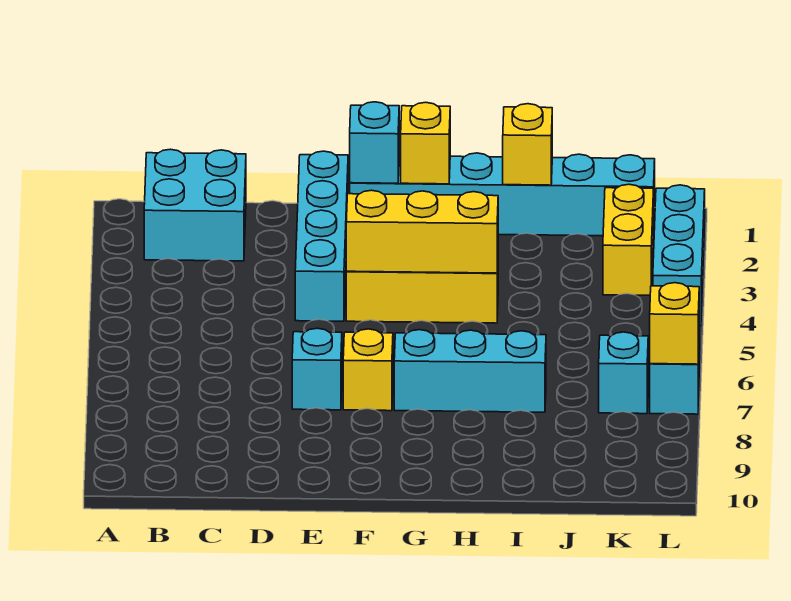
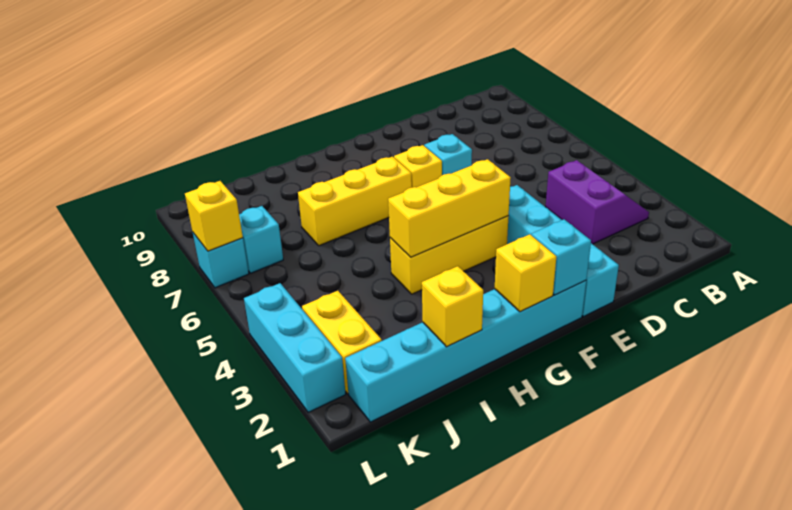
cyan 2x2 brick [144,149,246,261] -> none
none -> purple 2x2 slope [546,160,649,244]
cyan 1x3 brick [394,330,546,412] -> yellow 1x3 brick [298,157,412,246]

